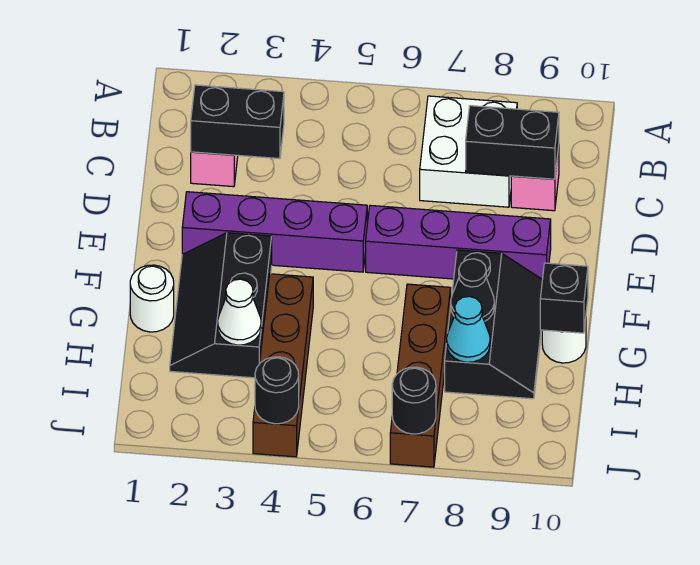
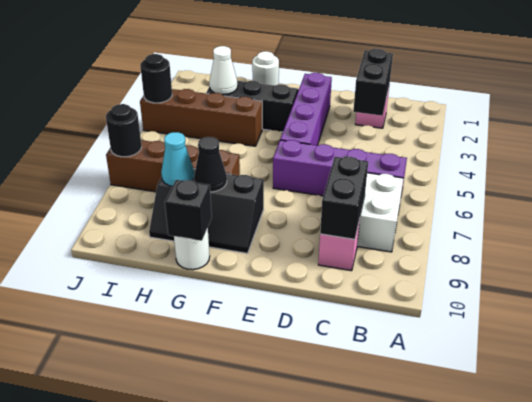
purple 1x4 brick [366,205,551,279] -> purple 1x4 brick turned to [273,140,407,201]

